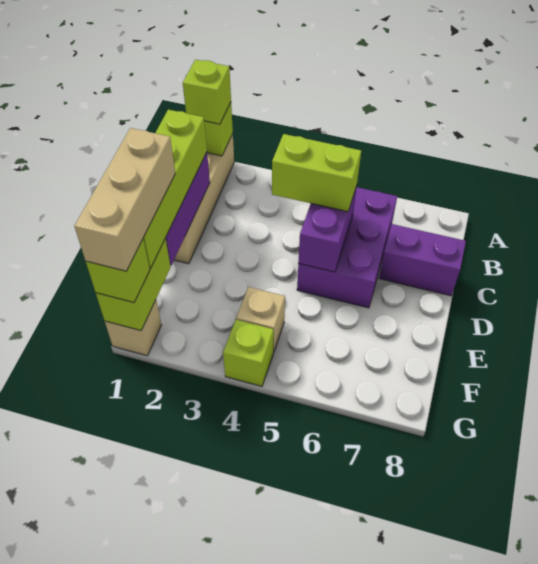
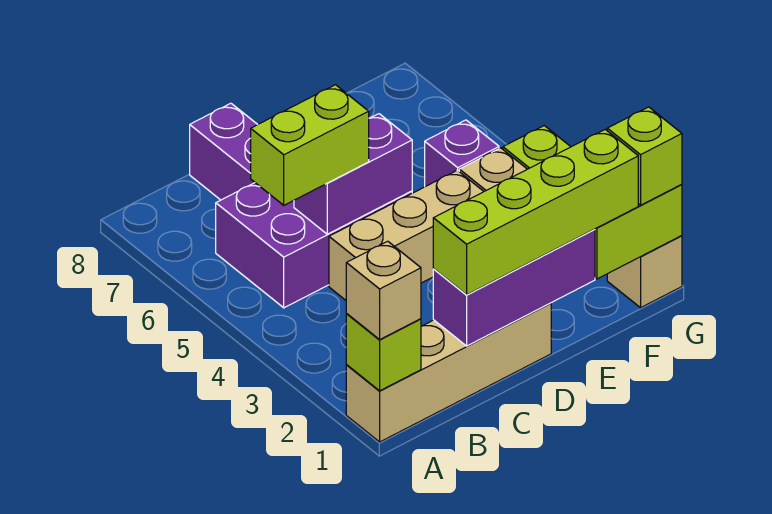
lime 1x1 brick [183,60,231,124] -> tan 1x1 brick [346,241,421,339]
lime 1x2 brick [272,134,361,212] -> lime 1x2 brick turned to [251,85,369,205]
tan 1x3 brick [74,128,175,271] -> tan 1x3 brick moved to [329,170,484,300]
none -> purple 1x1 brick [425,120,499,187]

